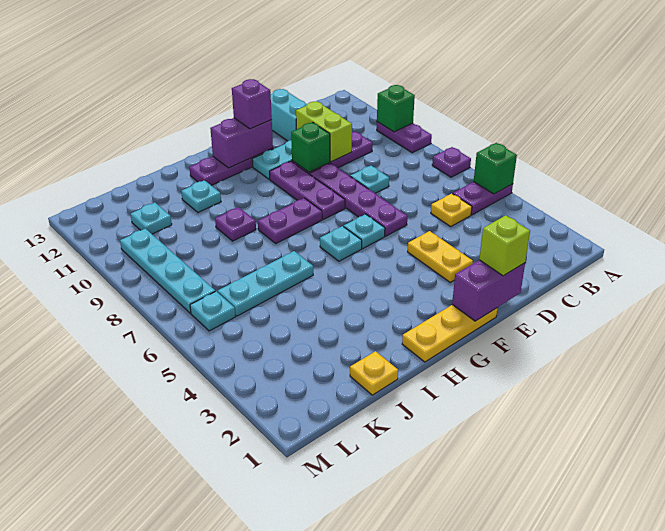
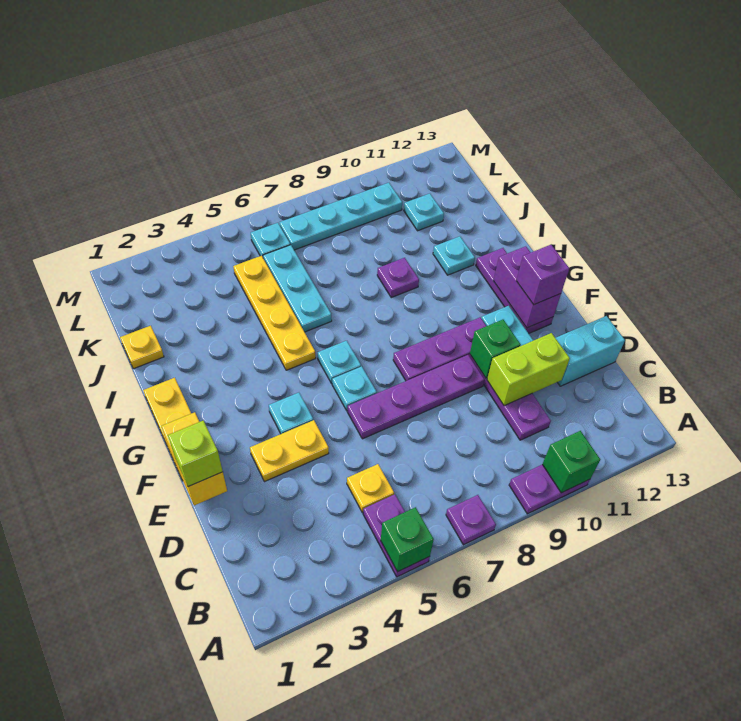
cyan 1x1 plate [350,166,389,193] -> cyan 1x1 plate moved to [269,393,313,434]
purple 1x2 brick [452,260,525,321] -> yellow 1x2 brick [161,412,227,505]
purple 1x2 plate [258,198,322,243] -> none
none -> yellow 1x4 plate [233,256,316,370]

